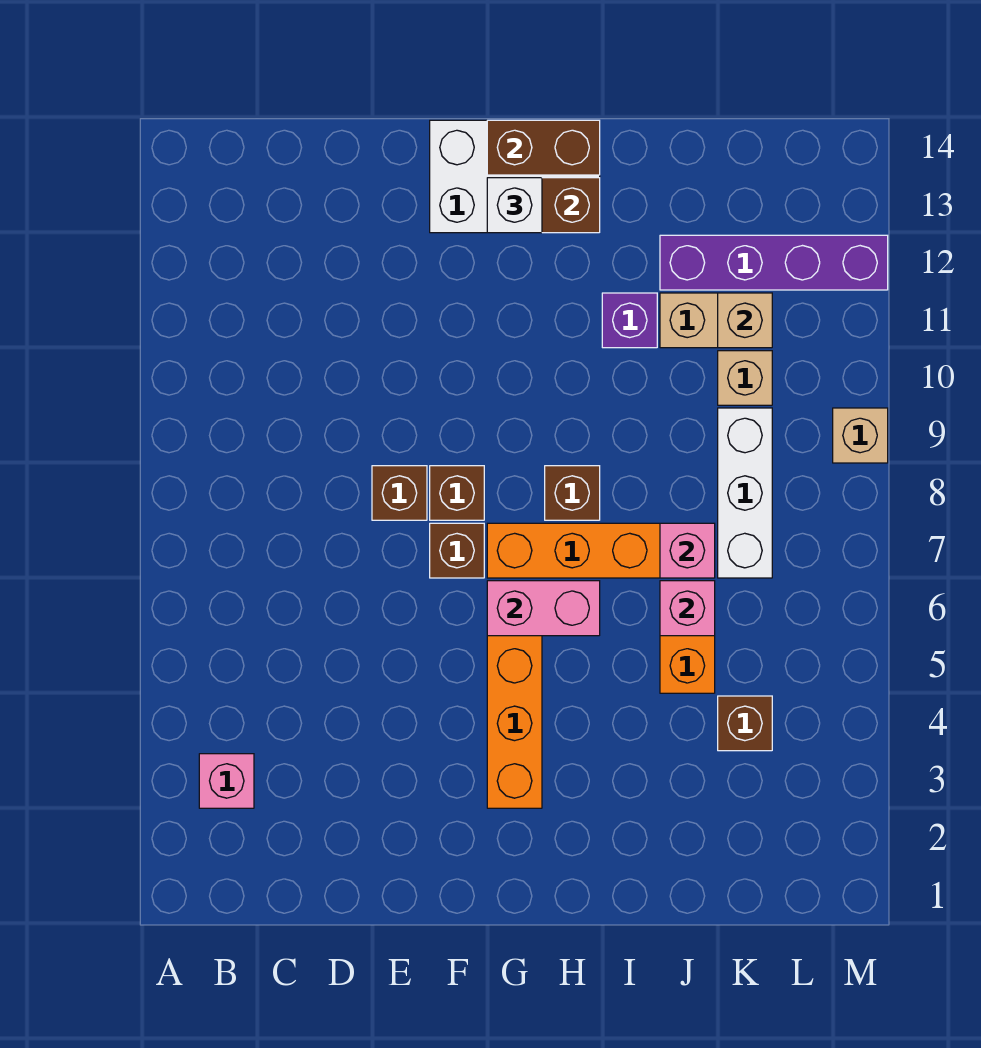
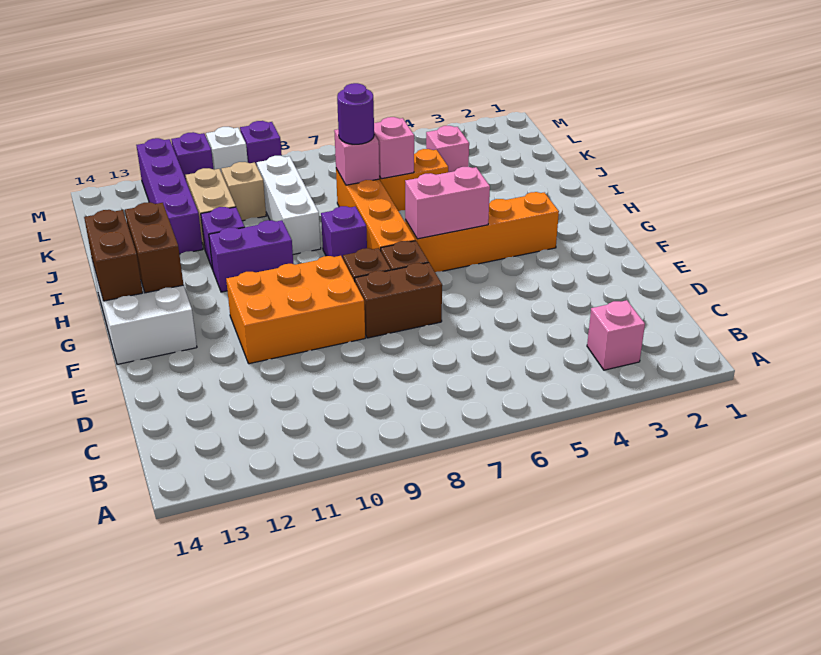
brown 1x1 brick [372,466,427,520] -> brown 1x2 brick [355,263,442,338]
none -> orange 2x3 brick [226,256,365,364]
pink 1x2 brick [487,581,600,636] -> pink 1x2 brick turned to [405,167,490,239]
white 1x1 brick [487,178,542,233] -> white 1x1 brick moved to [206,127,248,173]
brown 1x1 brick [545,466,600,520] -> purple 1x1 brick [321,206,367,258]
none -> purple 1x2 brick [209,220,293,292]
none -> purple 1x1 round brick [337,83,374,144]
brown 1x1 brick [718,696,772,751] -> pink 1x1 brick [426,126,469,172]
white 1x3 brick [718,408,772,578] -> white 1x3 brick turned to [257,156,321,254]
tan 1x1 brick [718,293,772,348] -> none
tan 1x1 brick [833,408,888,463] -> purple 1x1 brick [240,121,282,166]
none -> purple 1x1 brick [171,132,213,180]

